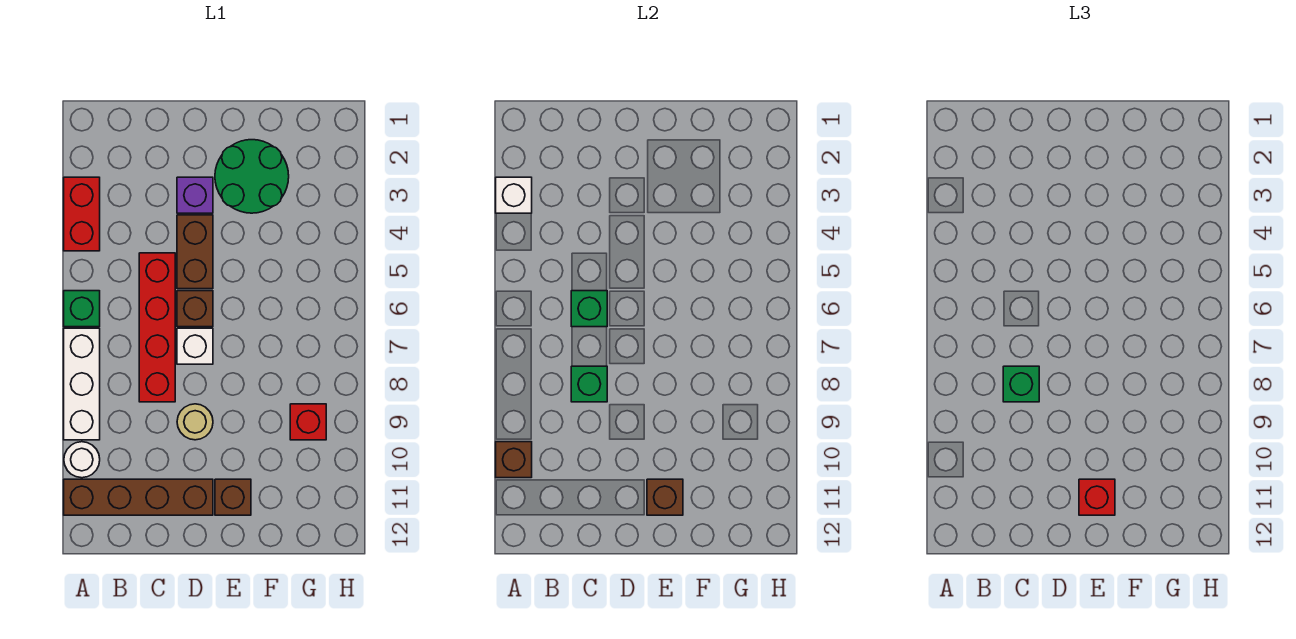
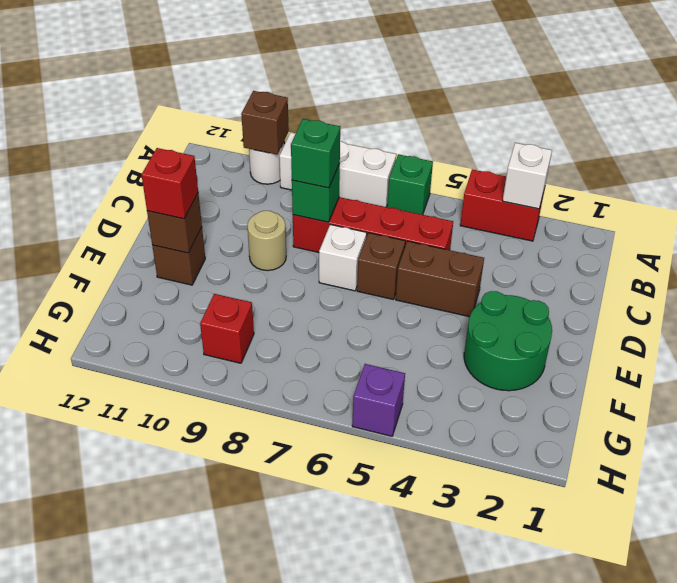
brown 1x4 brick [64,479,213,515] -> none
green 1x1 brick [571,291,607,327] -> none
purple 1x1 brick [177,177,213,213] -> purple 1x1 brick moved to [352,364,405,436]

